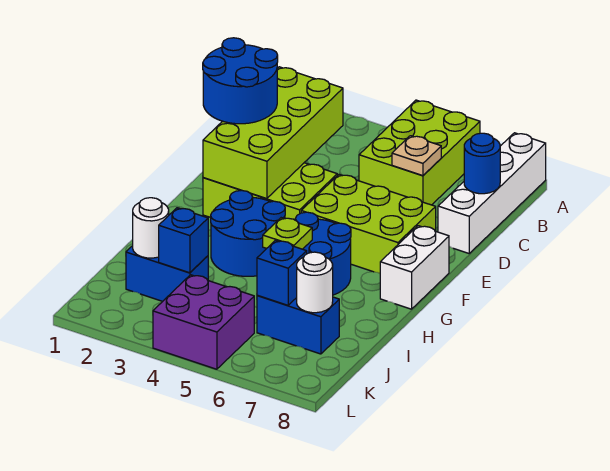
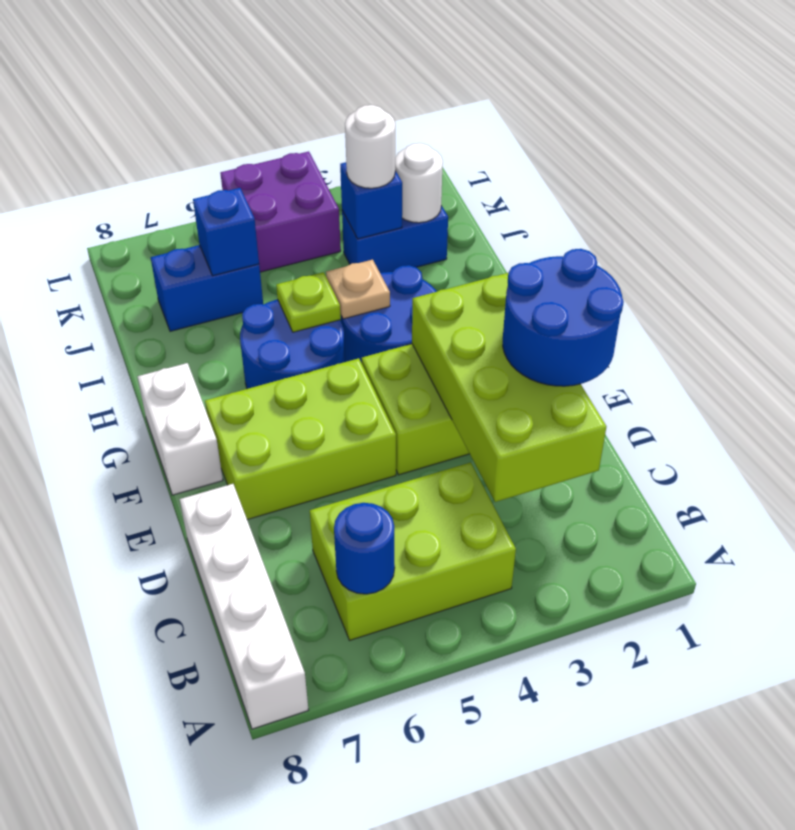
lime 2x3 brick [359,100,480,205] -> lime 2x3 brick turned to [310,462,516,640]
tan 1x1 plate [392,136,441,176] -> tan 1x1 plate moved to [326,260,390,319]
blue 1x1 round brick [464,133,500,194] -> blue 1x1 round brick moved to [334,503,395,594]
white 1x1 round brick [297,252,333,313] -> white 1x1 round brick moved to [345,105,395,188]

